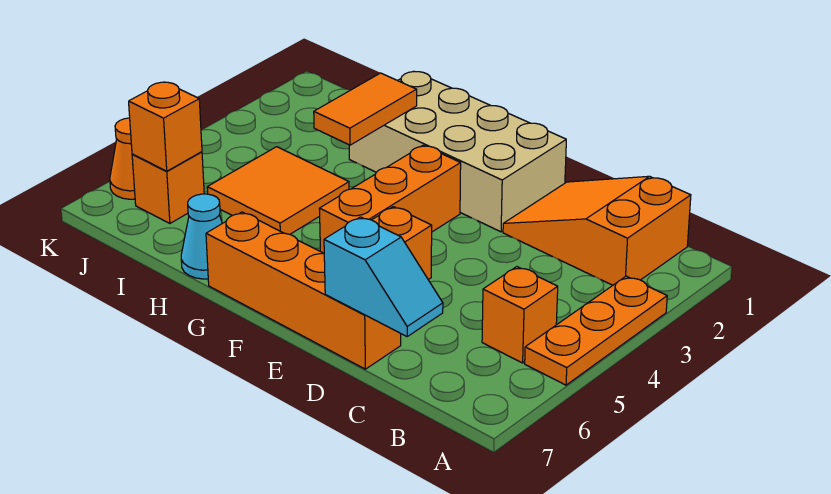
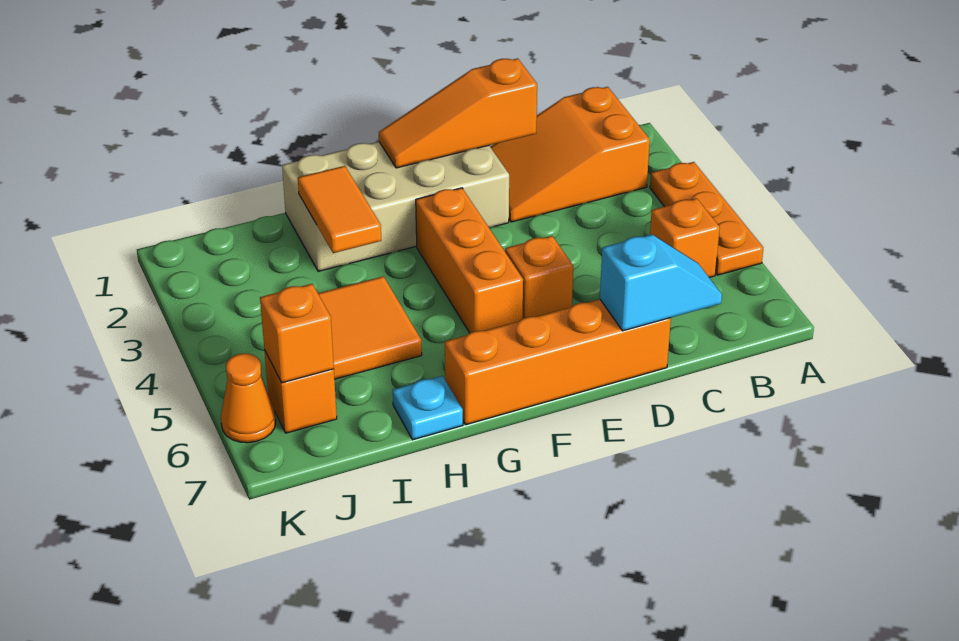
none -> orange 1x3 slope [379,58,537,168]
cyan 1x1 cone [181,194,222,279] -> cyan 1x1 plate [393,376,463,440]

